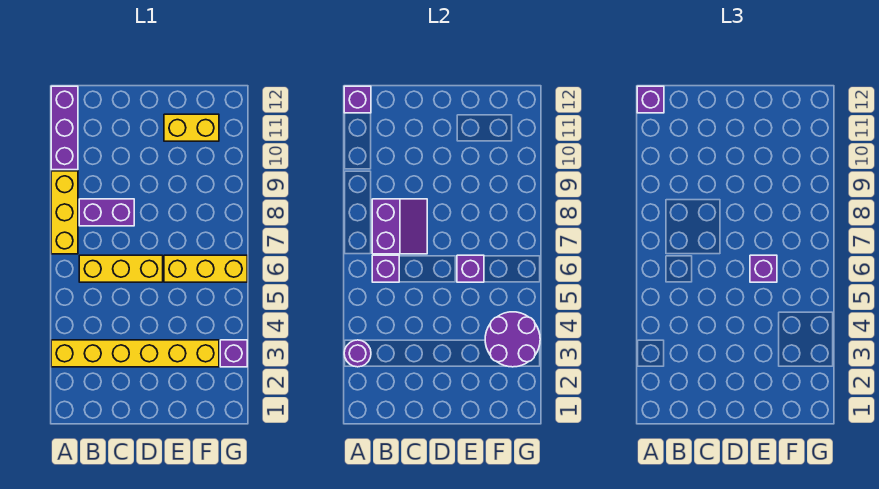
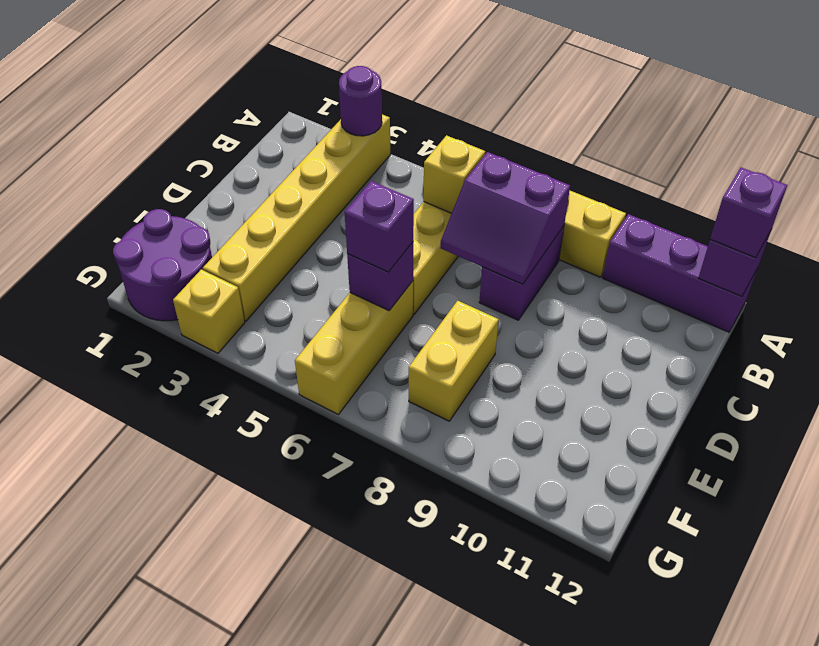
purple 1x1 brick [372,255,399,282] -> yellow 1x1 brick [423,135,485,213]
yellow 1x2 brick [164,114,219,141] -> yellow 1x2 brick moved to [409,301,499,421]
purple 2x2 round brick [485,312,540,367] -> purple 2x2 round brick moved to [113,209,212,321]
purple 1x1 brick [220,340,247,367] -> yellow 1x1 brick [173,270,245,353]

